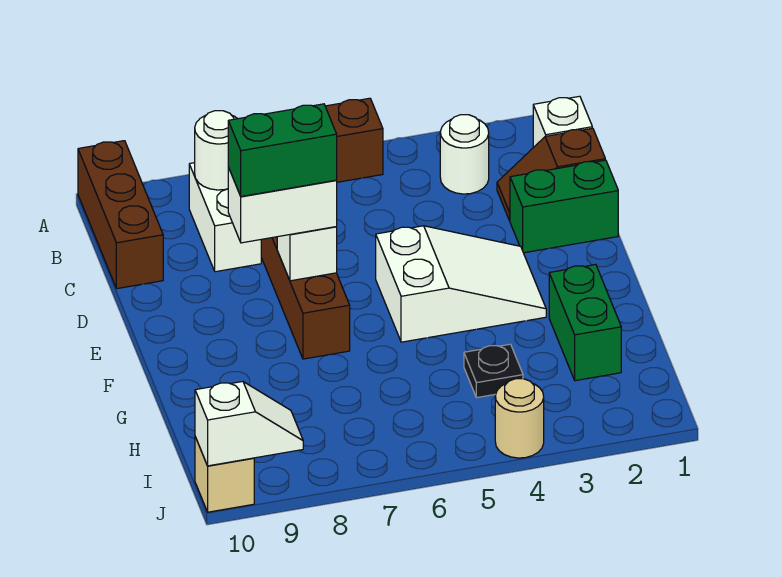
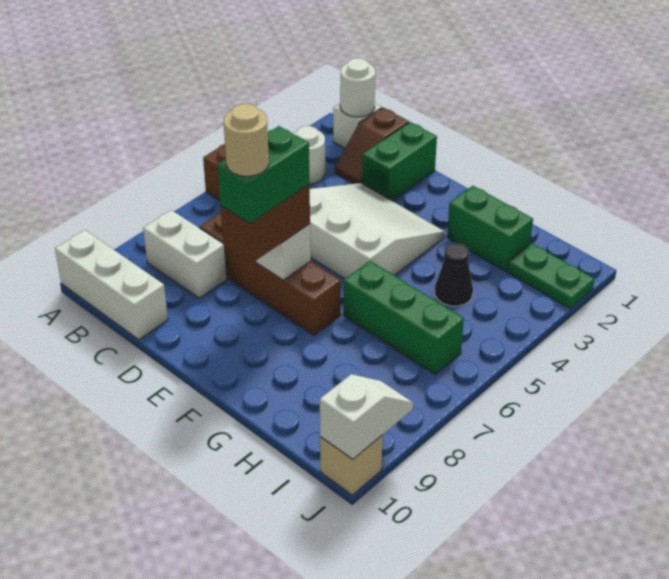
brown 1x3 brick [78,141,163,289] -> white 1x3 brick [55,230,168,340]
white 1x1 round brick [195,111,237,190] -> white 1x1 round brick moved to [340,58,375,117]
white 2x3 slope [376,226,546,342] -> white 3x3 slope [310,183,445,279]
white 1x2 brick [228,167,337,243] -> brown 1x2 brick [220,184,310,263]
none -> green 1x3 brick [343,261,464,374]
black 1x1 plate [464,344,523,398] -> black 1x1 cone [435,243,473,306]
none -> green 1x2 plate [508,243,594,309]
tan 1x1 round brick [495,379,544,458] -> tan 1x1 round brick moved to [224,104,269,176]

